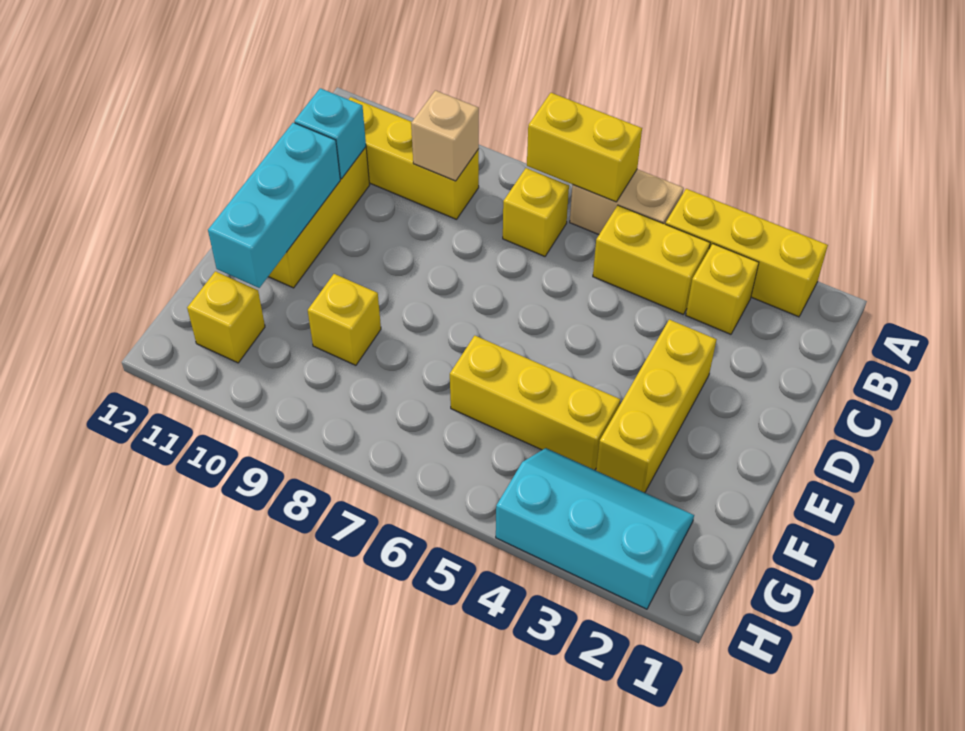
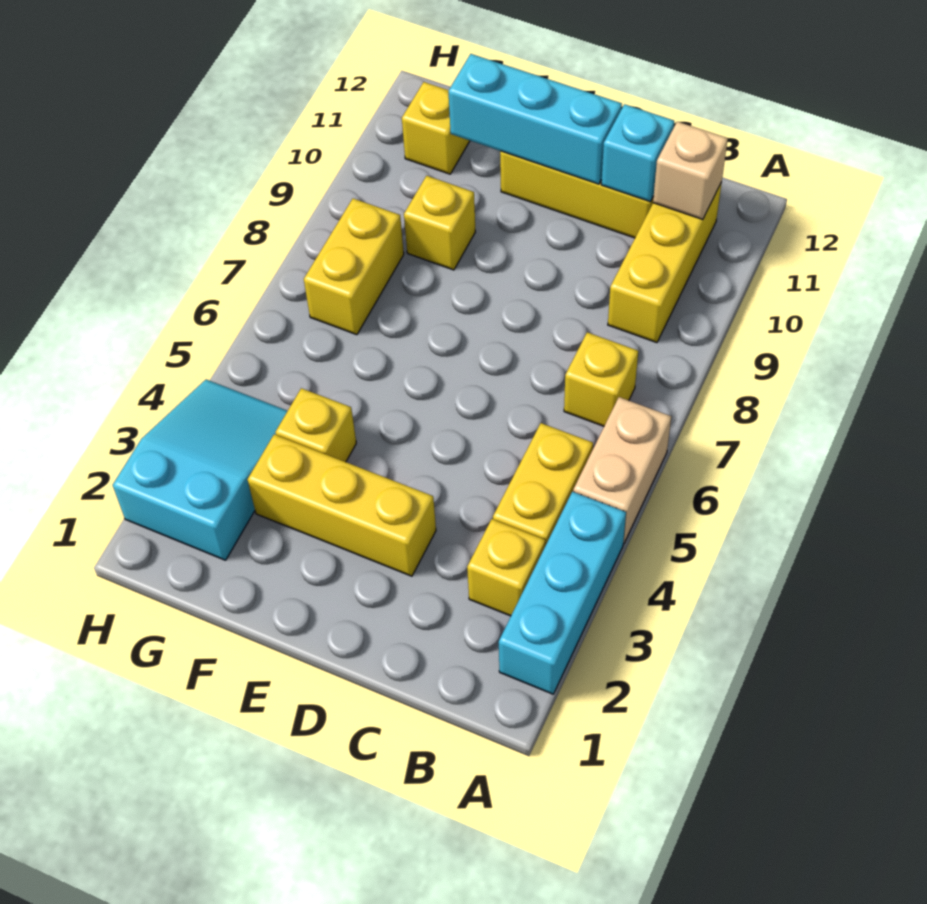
yellow 1x3 brick [666,189,828,317] -> cyan 1x3 brick [499,492,626,694]
yellow 1x2 brick [527,93,642,202] -> yellow 1x2 brick moved to [304,198,404,335]
tan 1x1 brick [411,90,479,181] -> tan 1x1 brick moved to [653,122,728,220]
yellow 1x3 brick [450,336,620,470] -> yellow 1x1 brick [275,388,356,462]
cyan 2x3 slope [496,448,694,609] -> cyan 2x3 slope turned to [113,379,287,560]

